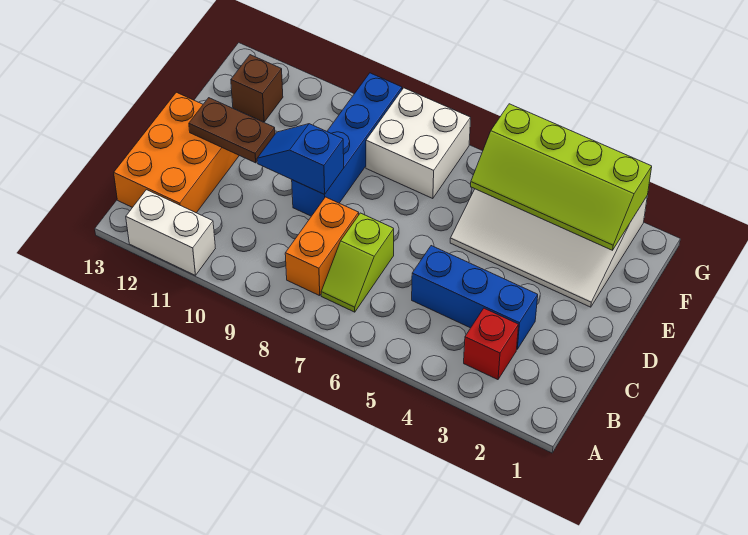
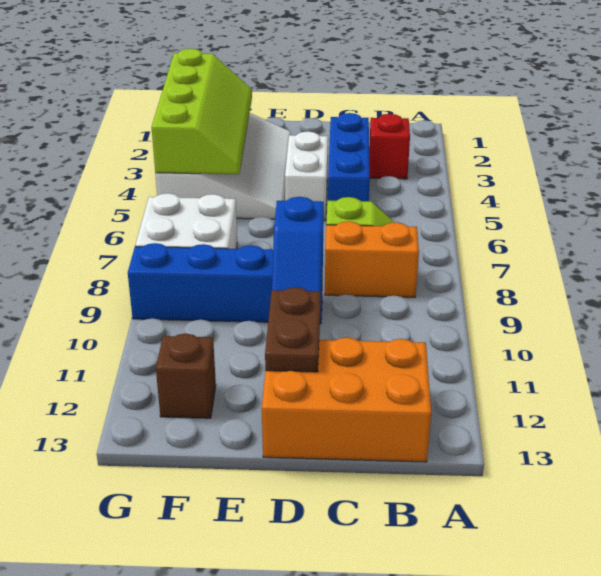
white 1x2 brick [126,190,215,275] -> white 1x2 brick moved to [285,131,328,220]

